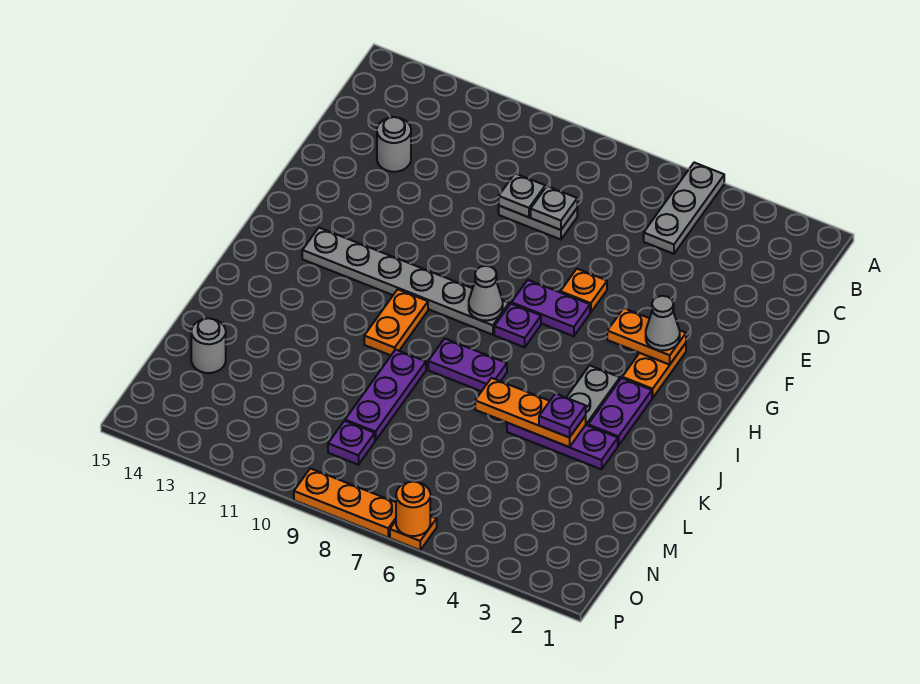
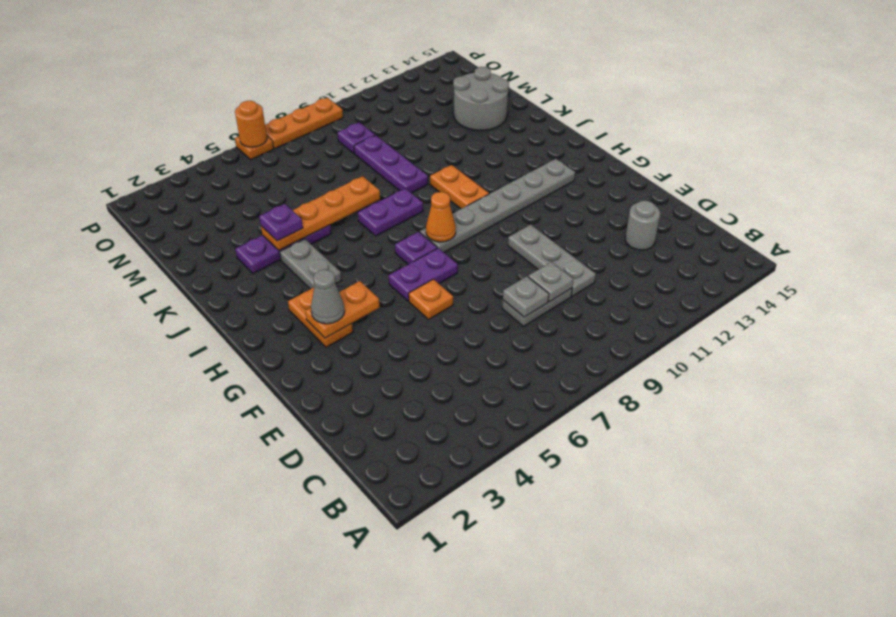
grey 1x3 plate [644,163,724,254] -> grey 1x3 plate moved to [508,224,596,296]
grey 1x1 cone [469,266,503,321] -> orange 1x1 cone [426,192,456,242]
purple 1x2 plate [588,378,652,446] -> none
orange 1x3 plate [475,378,586,447] -> orange 1x4 plate [261,176,380,250]
grey 1x1 round brick [191,318,226,373] -> grey 2x2 round brick [453,67,509,130]

